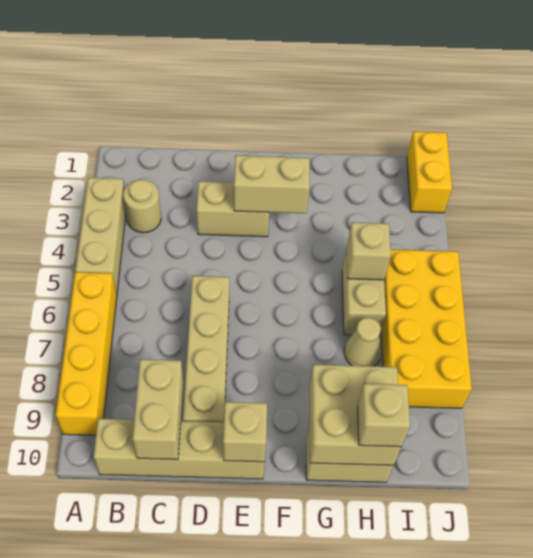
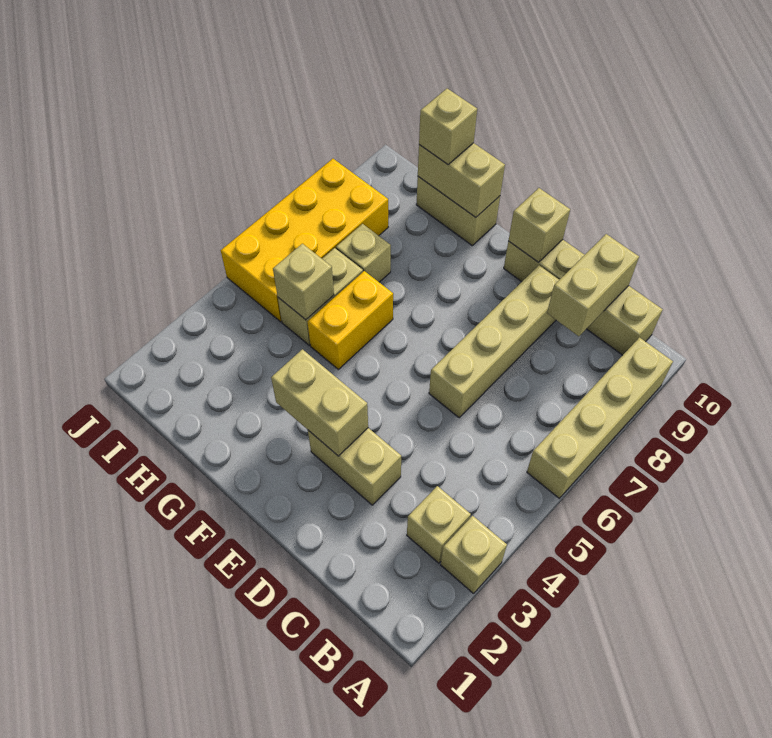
tan 1x3 brick [75,178,126,294] -> tan 1x1 brick [441,516,507,594]
yellow 1x4 brick [56,272,117,435] -> tan 1x4 brick [527,338,673,498]
tan 1x1 round brick [123,179,161,233] -> tan 1x1 brick [407,486,471,563]
tan 2x2 brick [309,365,401,465] -> tan 1x2 brick [418,143,505,217]
tan 1x1 cone [344,318,382,366] -> tan 1x1 brick [336,224,391,282]
yellow 1x2 brick [407,132,452,213] -> yellow 1x2 brick moved to [308,271,393,369]

